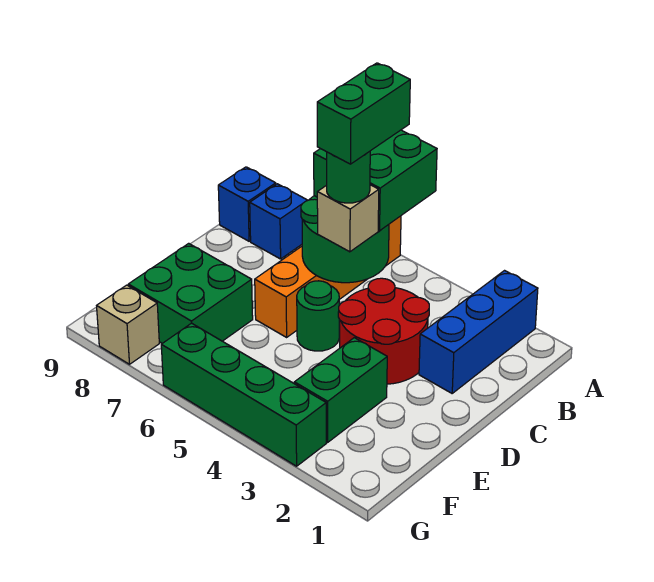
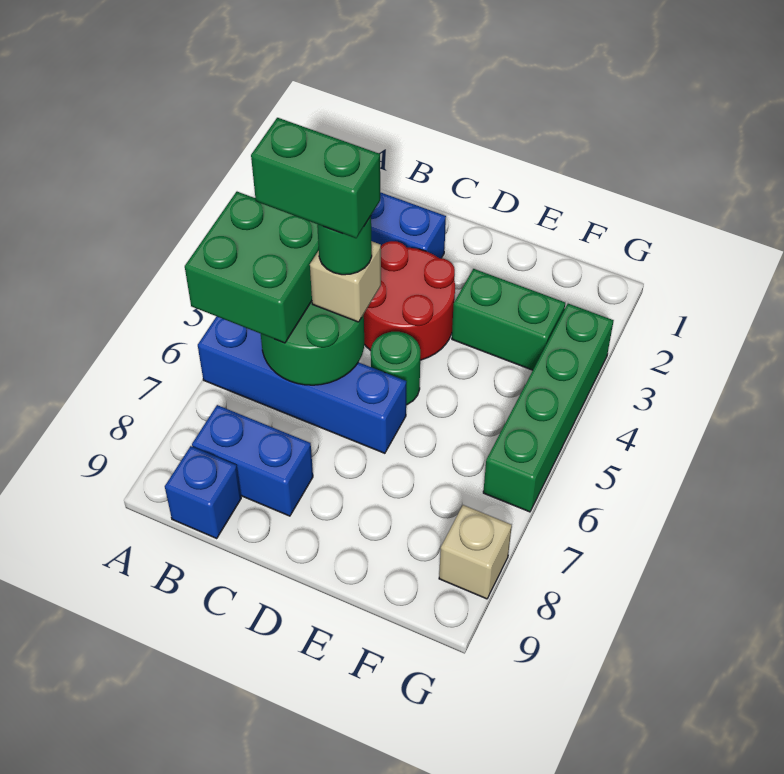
orange 1x4 brick [255,216,401,337] -> blue 1x4 brick [198,316,406,453]
blue 1x1 brick [250,184,307,259] -> blue 1x2 brick [192,405,313,516]
green 2x2 brick [128,243,253,343] -> none

